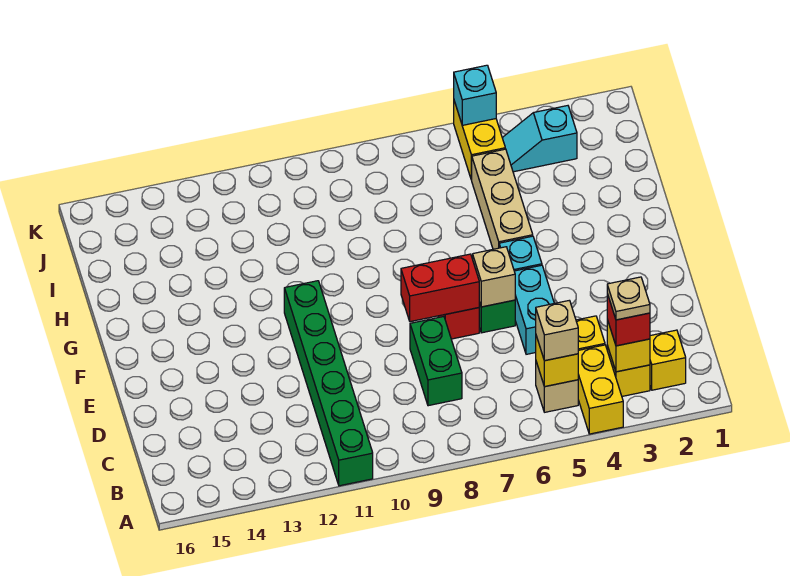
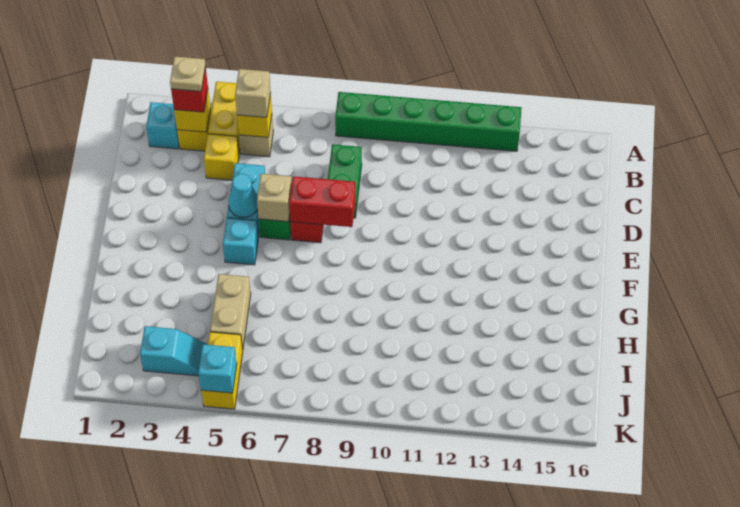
green 1x6 brick [284,281,373,486] -> green 1x6 brick turned to [335,92,522,151]
yellow 1x1 brick [650,330,686,390] -> cyan 1x1 brick [146,102,179,149]
none -> cyan 1x1 cone [228,174,258,218]
tan 1x3 brick [472,149,533,249] -> tan 1x2 brick [210,274,251,349]

